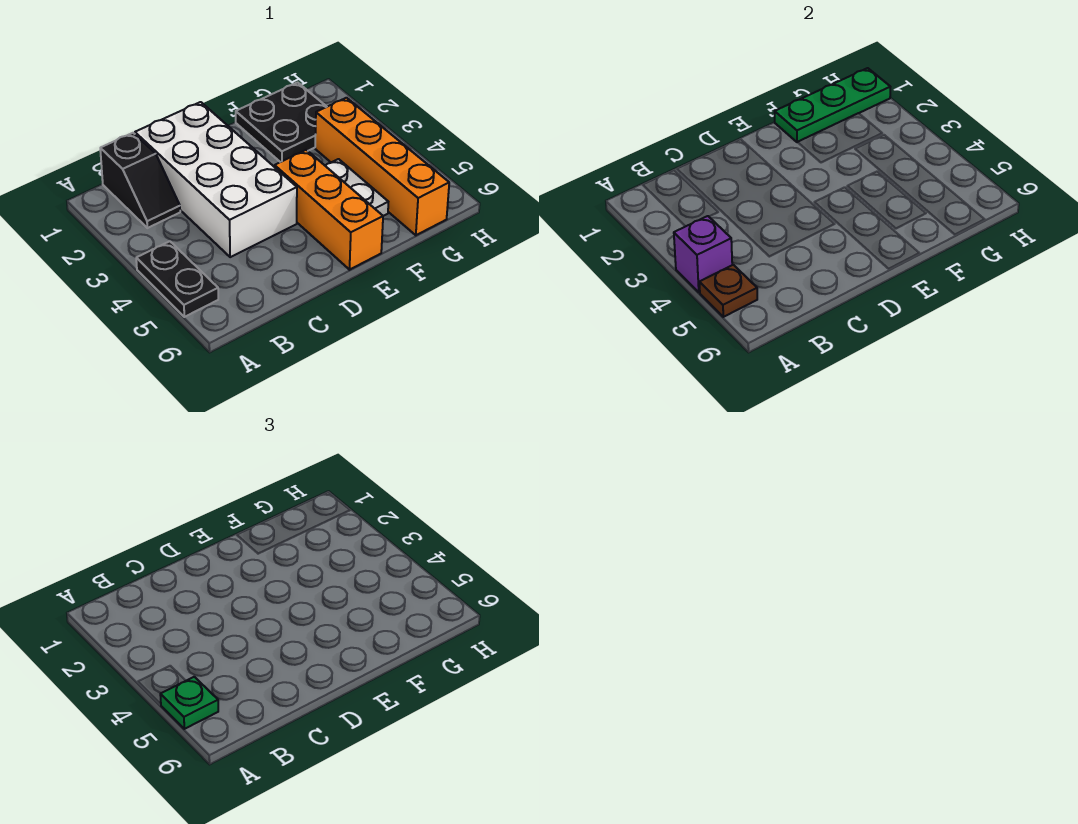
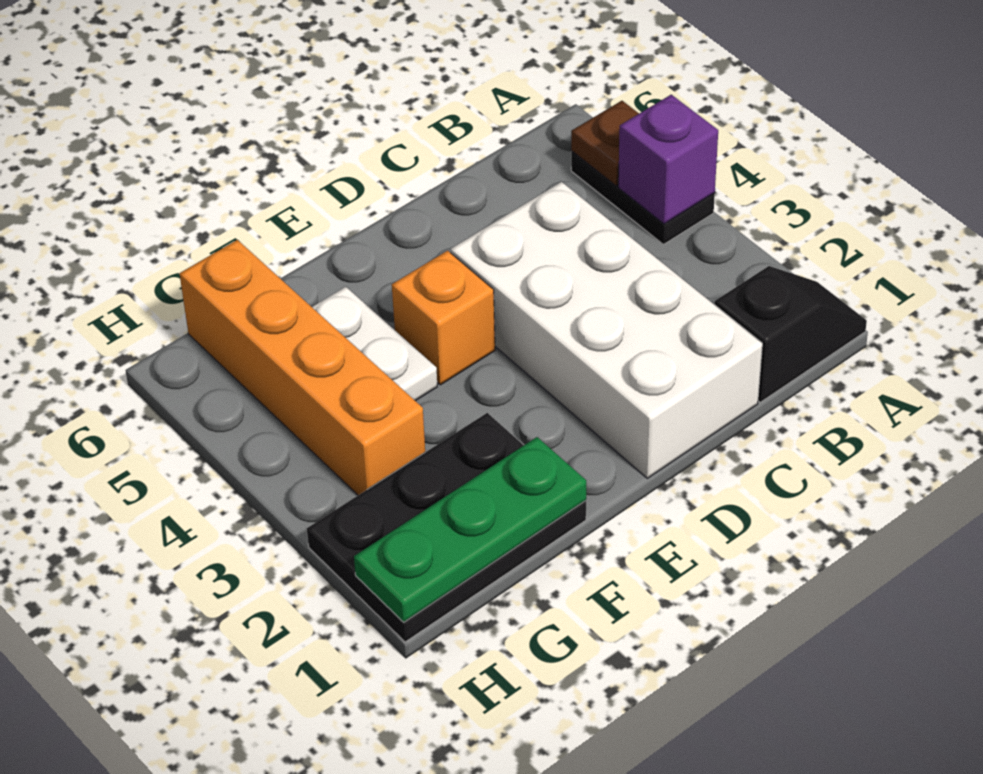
green 1x1 plate [160,677,218,729] -> none
black 1x2 slope [100,133,180,228] -> black 1x2 slope turned to [714,266,867,402]
orange 1x3 brick [275,150,383,270] -> orange 1x1 brick [392,251,495,385]
black 2x2 plate [236,82,327,162] -> black 2x3 plate [307,413,586,642]

